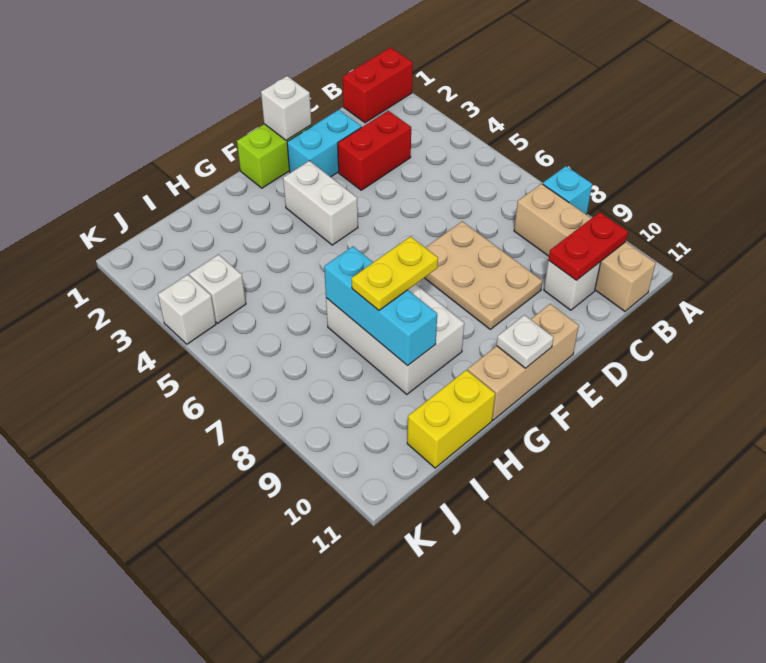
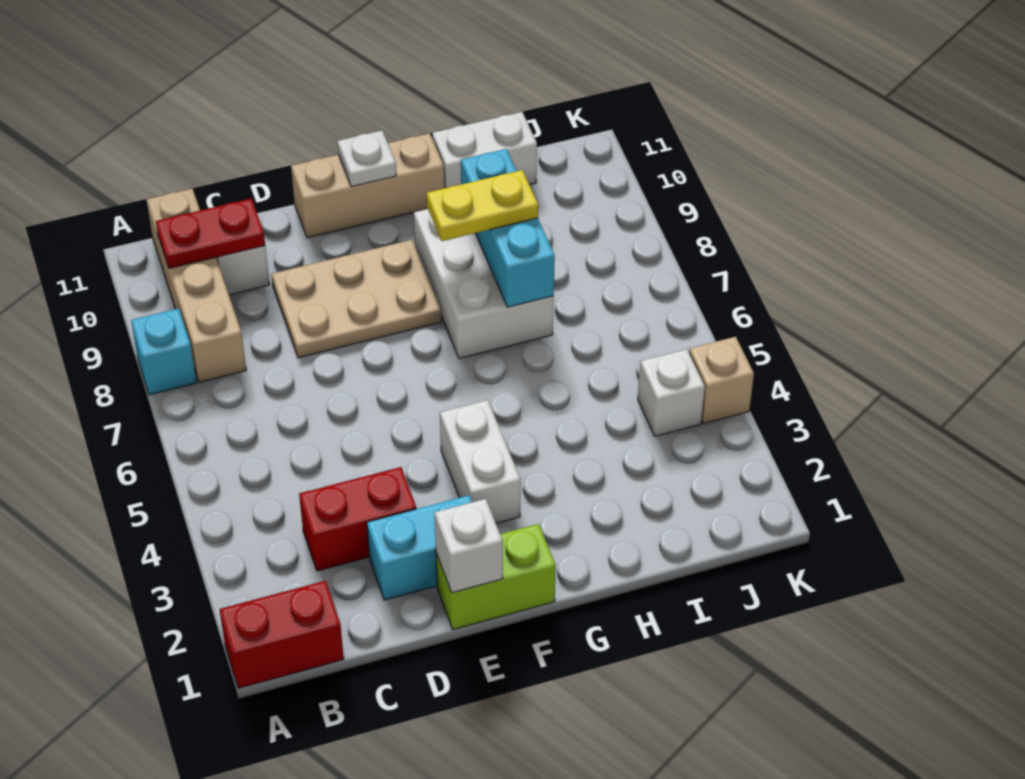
tan 2x3 plate [425,221,542,329] -> tan 2x3 plate turned to [271,240,441,358]
yellow 1x2 brick [407,370,495,468] -> white 1x2 brick [432,112,537,188]
white 1x1 brick [158,275,216,344] -> tan 1x1 brick [689,337,754,424]

